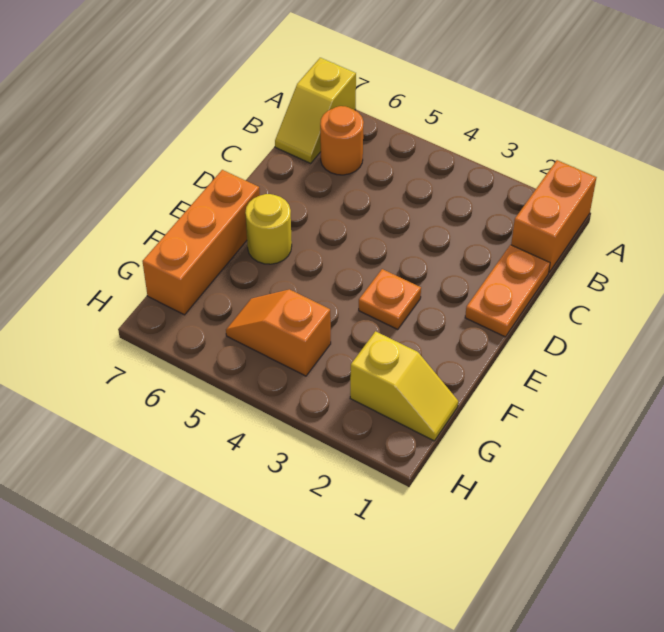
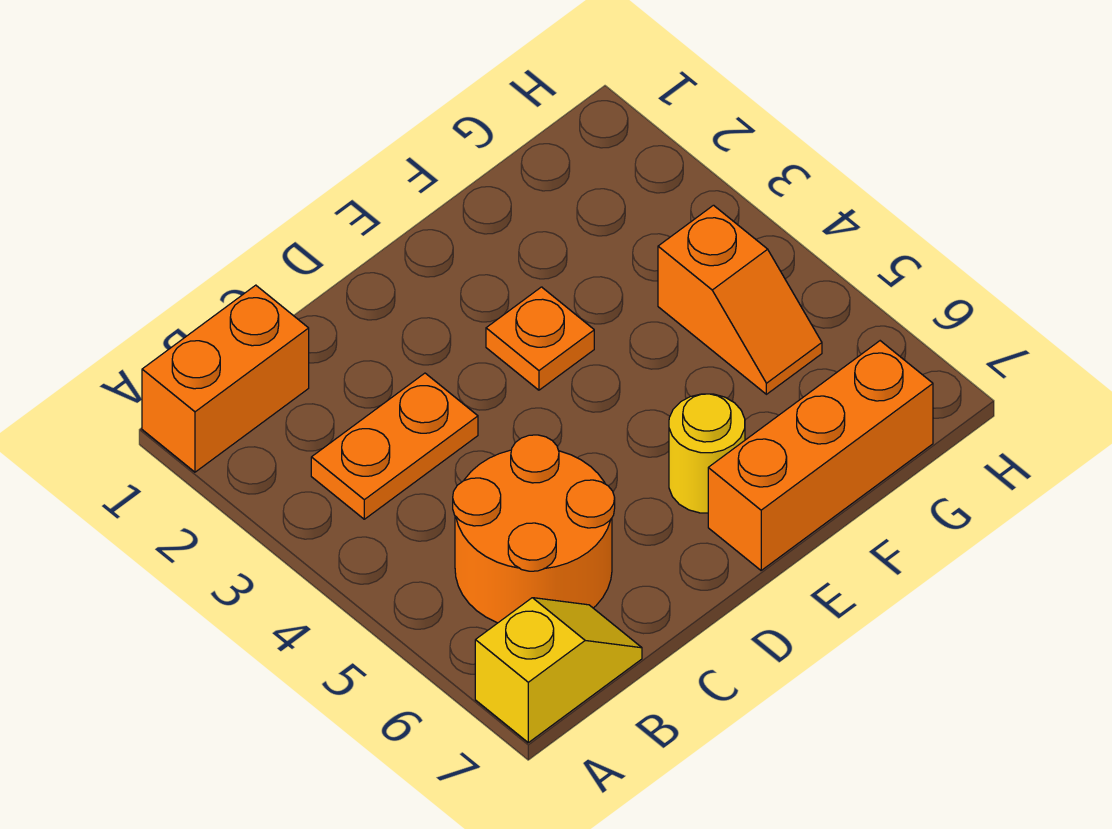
orange 1x1 round brick [320,106,364,175] -> orange 2x2 round brick [453,435,615,623]
orange 1x2 plate [465,245,550,337] -> orange 1x2 plate moved to [311,373,478,519]
yellow 1x2 slope [350,331,458,441] -> none

